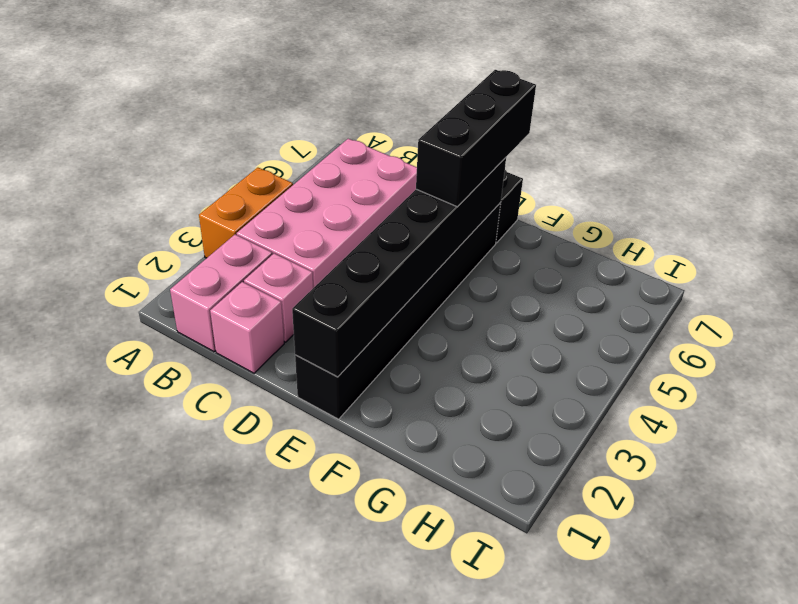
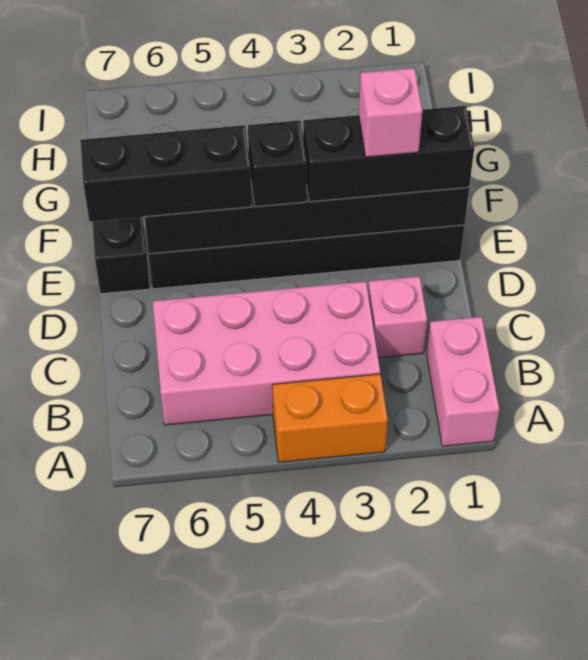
pink 1x2 brick [170,235,272,352] -> pink 1x2 brick turned to [427,317,499,446]
pink 1x1 brick [210,282,284,373] -> pink 1x1 brick moved to [359,68,422,157]
none -> black 1x3 brick [303,106,474,202]
none -> black 1x1 brick [248,120,307,207]

